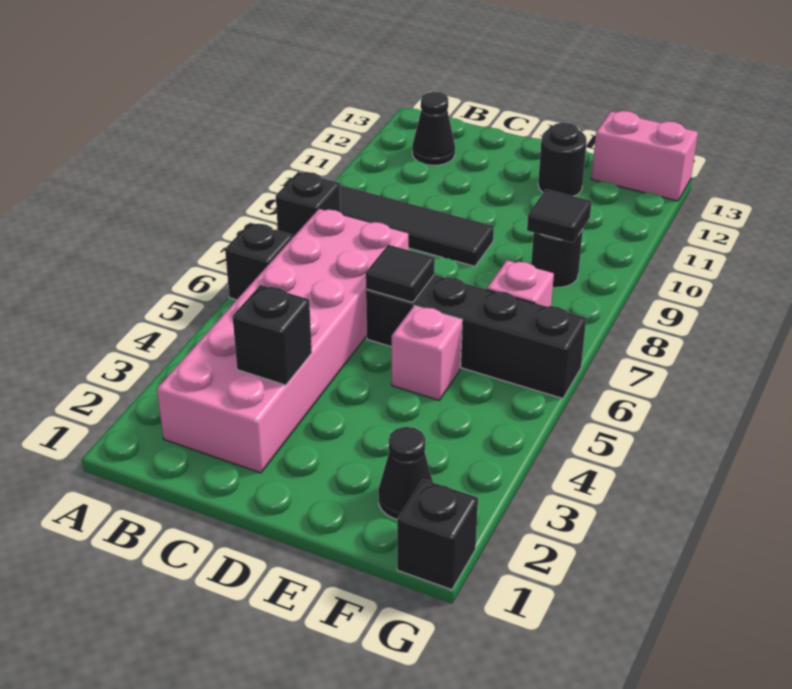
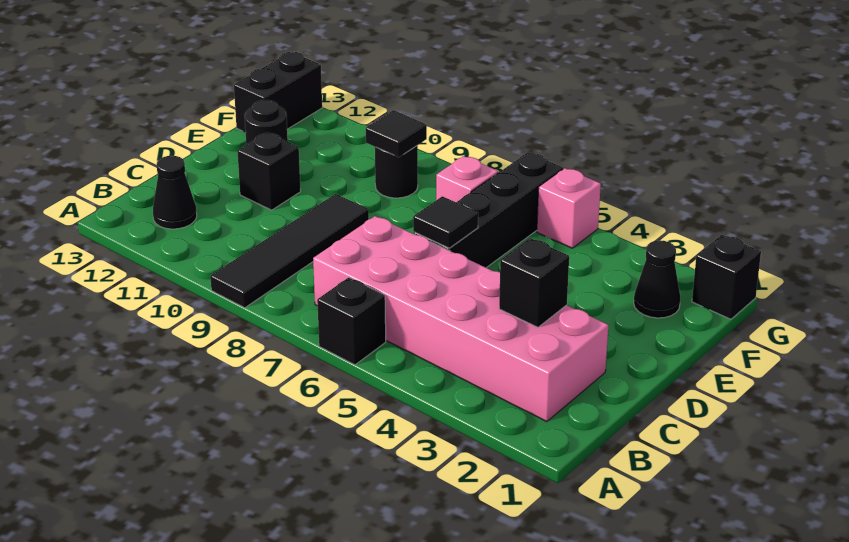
black 1x1 brick [276,172,340,237] -> black 1x1 brick moved to [237,132,301,210]
pink 1x1 brick [392,305,462,400] -> pink 1x1 brick moved to [537,168,601,248]
pink 1x2 brick [591,111,698,201] -> black 1x2 brick [234,52,322,132]

